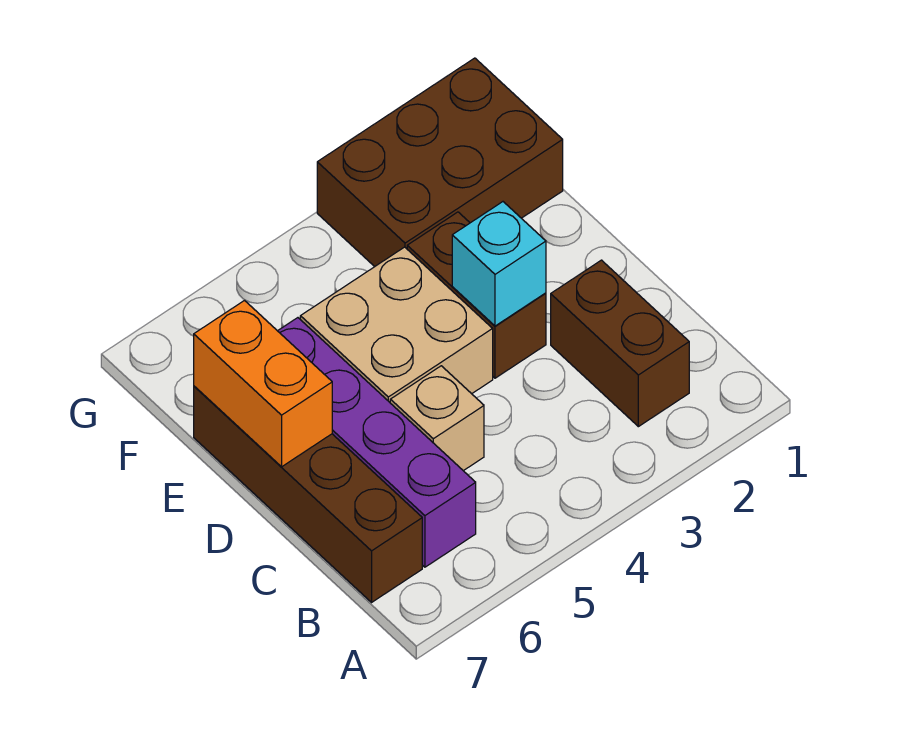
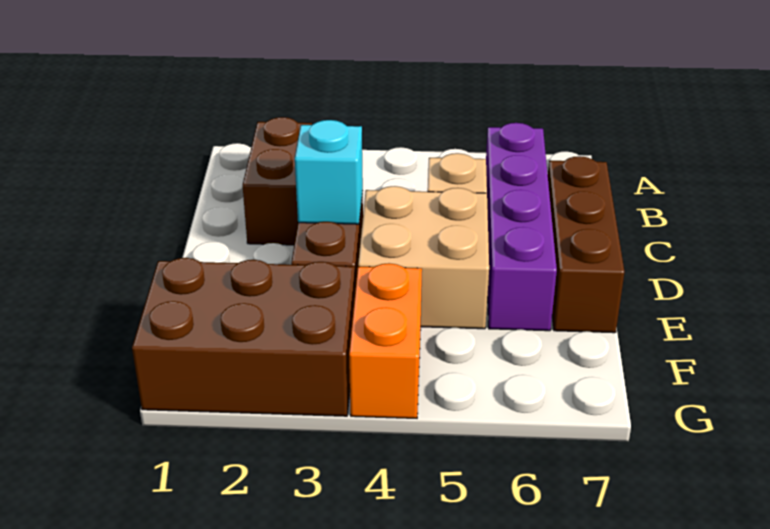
brown 1x4 brick [194,386,422,602] -> brown 1x3 brick [548,156,625,333]
orange 1x2 brick [194,301,332,467] -> orange 1x2 brick moved to [349,263,422,418]

